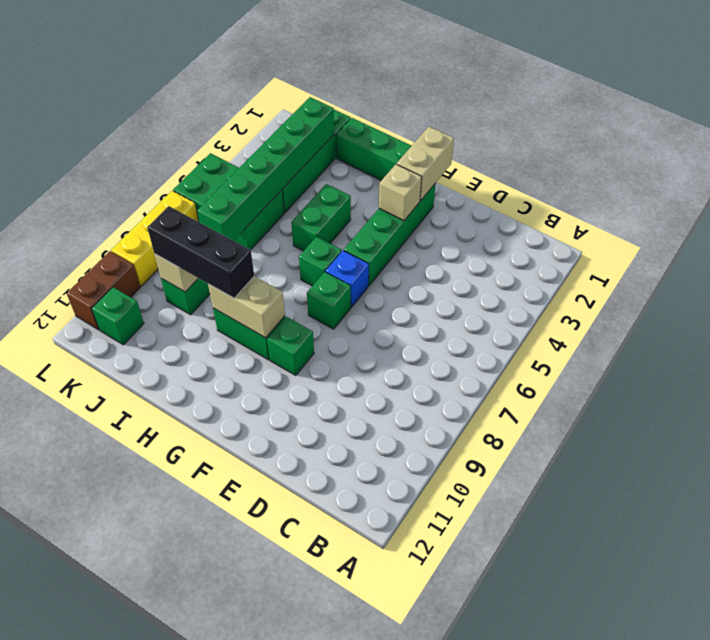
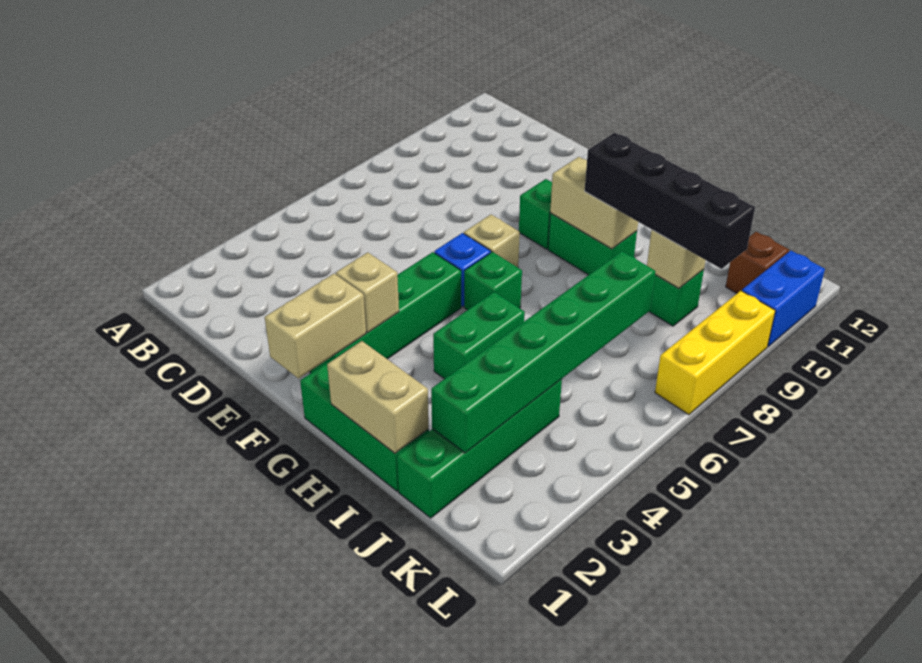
green 1x1 brick [307,272,351,329] -> tan 1x1 brick [464,215,520,267]
none -> tan 1x2 brick [327,341,429,453]
black 1x3 brick [147,206,254,298] -> black 1x4 brick [585,133,755,269]
green 2x3 brick [173,153,284,250] -> none
green 1x1 brick [92,287,144,345] -> brown 1x1 brick [726,232,789,293]
brown 1x2 brick [67,251,140,330] -> blue 1x2 brick [742,251,825,347]

